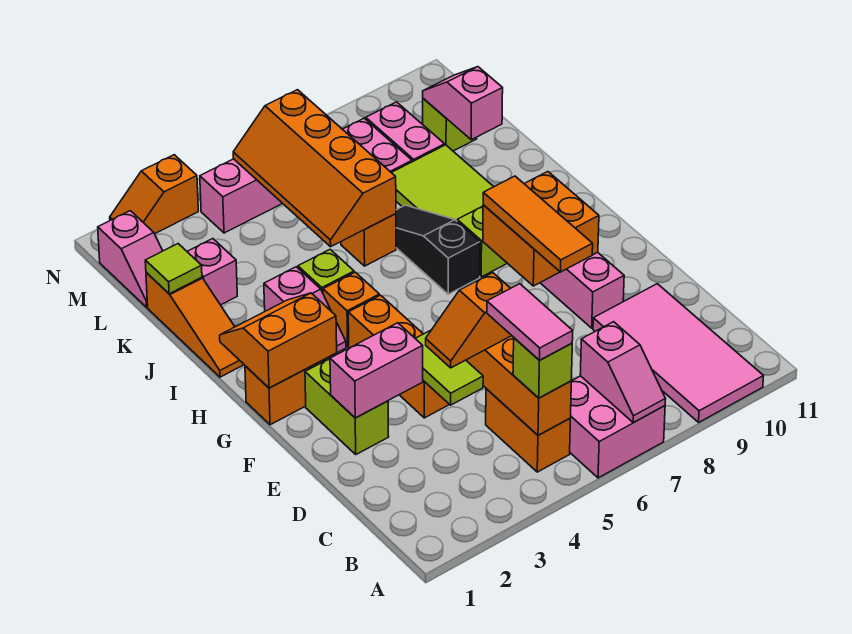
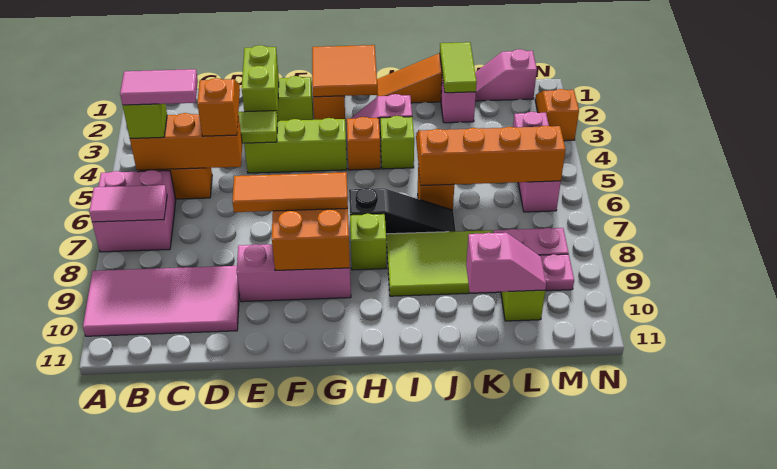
pink 1x2 slope [580,322,665,423] -> pink 1x2 tile [89,185,167,222]
pink 1x2 brick [330,323,423,418] -> lime 1x2 brick [242,45,279,118]
orange 1x3 brick [348,295,450,418] -> lime 1x3 brick [244,118,347,173]
orange 2x2 slope [220,293,337,388] -> orange 2x2 tile [312,45,377,97]
lime 1x1 tile [145,244,202,294] -> lime 1x2 tile [440,42,477,93]

